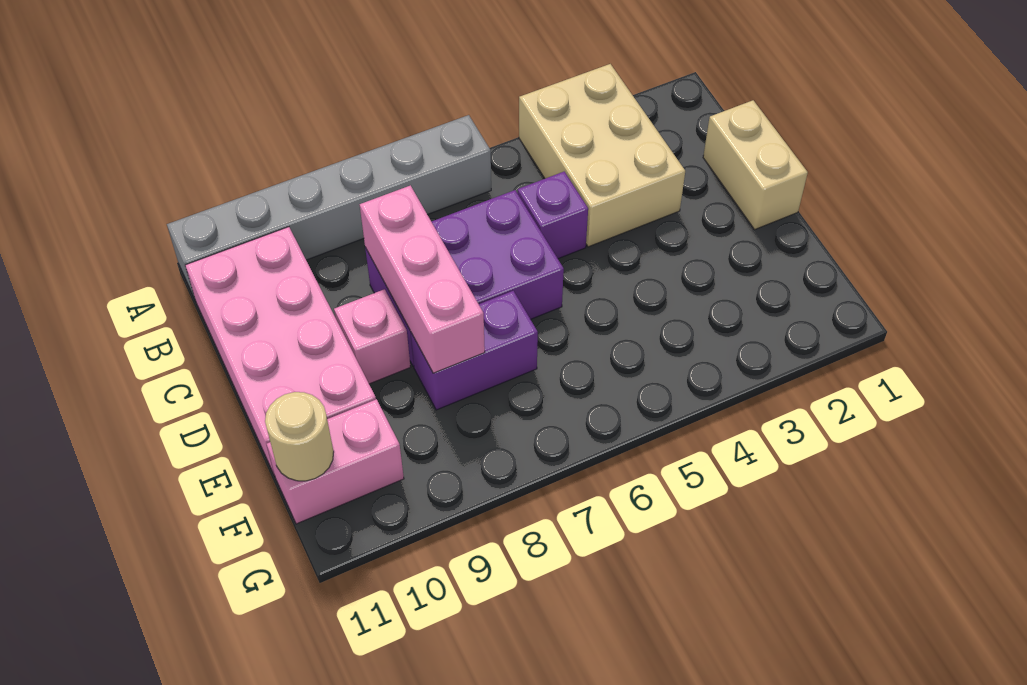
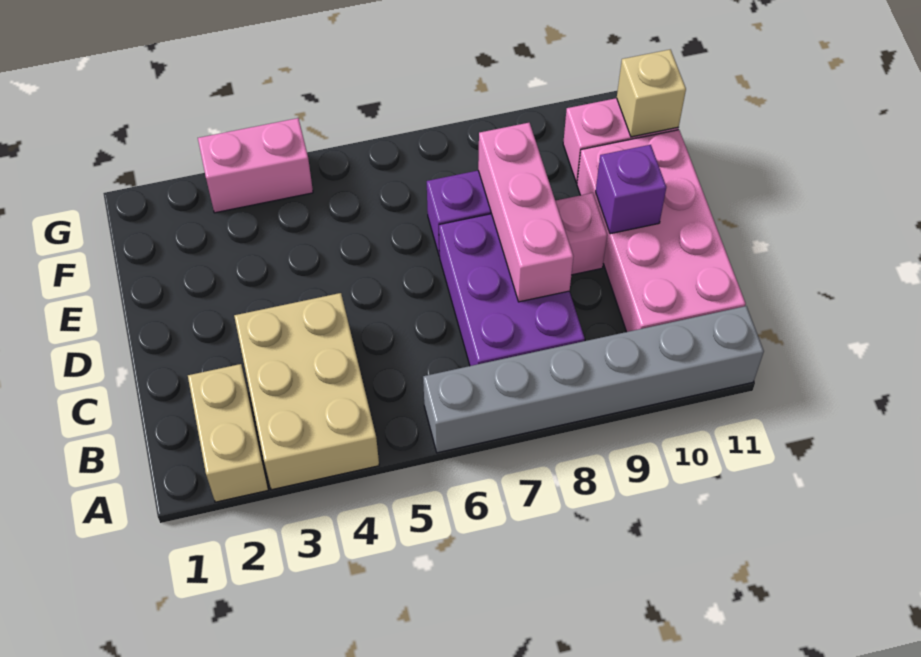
tan 1x2 brick [703,100,808,229] -> tan 1x2 brick moved to [188,364,268,502]
purple 1x1 brick [518,172,588,259] -> purple 1x1 brick moved to [596,145,666,234]
purple 2x3 brick [365,190,564,366] -> purple 2x3 brick turned to [439,214,585,366]
tan 1x1 round brick [265,392,334,481] -> tan 1x1 brick [617,49,686,137]
none -> pink 1x2 brick [198,118,313,213]

